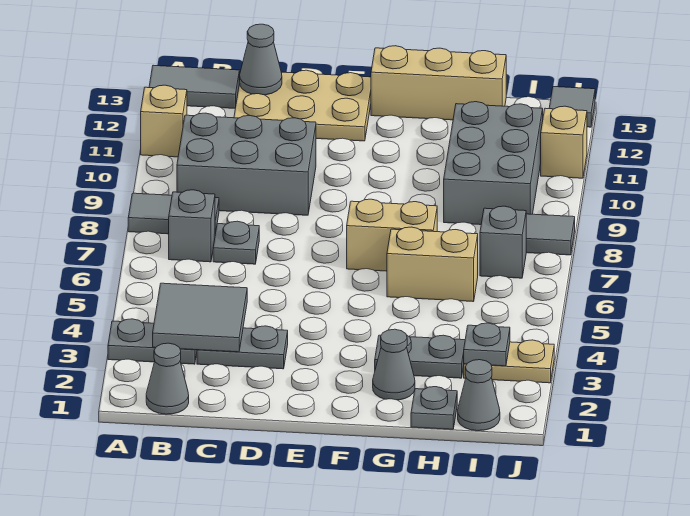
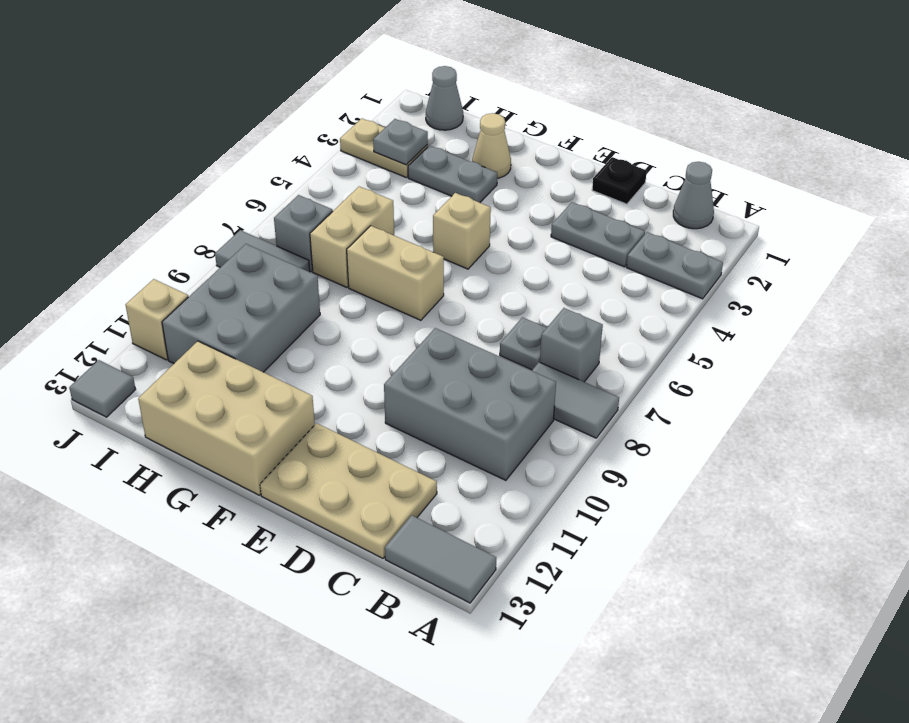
tan 1x1 brick [141,85,187,157] -> tan 1x1 brick moved to [433,193,491,269]
grey 2x2 tile [153,283,247,352] -> none
grey 1x1 cone [240,24,282,95] -> none
none -> black 1x1 plate [592,157,647,204]
tan 1x3 brick [371,46,506,120] -> tan 2x3 brick [138,341,315,495]
grey 1x1 cone [373,329,415,400] -> tan 1x1 cone [472,113,511,178]
tan 1x2 brick [387,227,478,302] -> tan 1x2 brick turned to [310,186,394,287]
grey 1x1 plate [411,387,457,429] -> none

